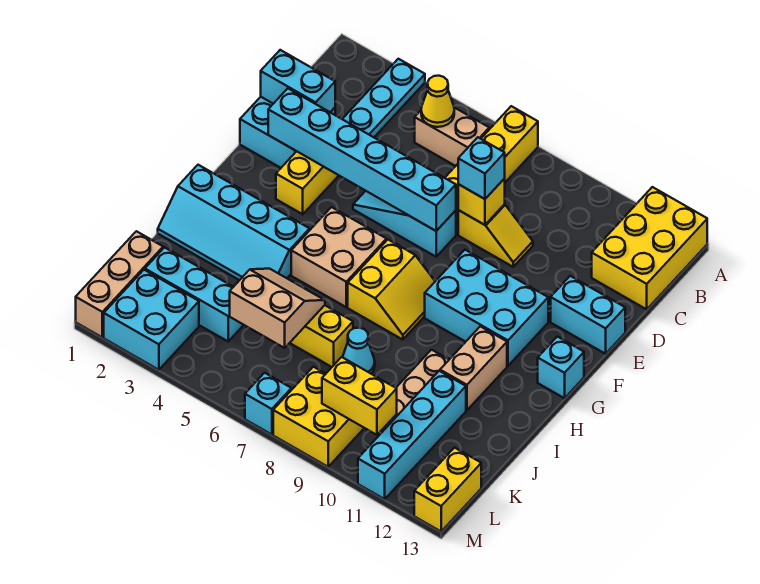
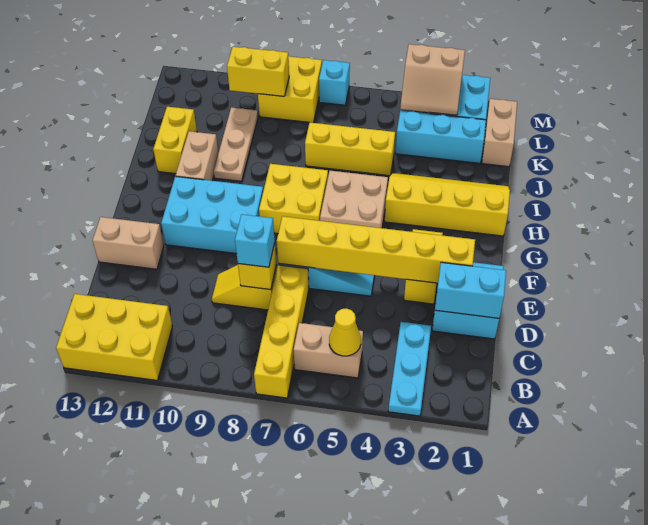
yellow 2x3 brick [592,187,707,309] -> yellow 2x3 brick turned to [56,294,173,381]
cyan 1x6 brick [268,88,456,231] -> yellow 1x6 brick [277,216,475,283]
cyan 1x2 brick [551,276,625,354] -> tan 1x2 brick [92,217,164,269]
yellow 2x2 slope [348,240,435,340] -> yellow 2x2 brick [259,164,328,234]
cyan 1x1 brick [538,336,584,398] -> none
cyan 2x4 slope [158,165,309,280] -> yellow 2x4 slope [385,173,510,236]
tan 2x2 slope [230,269,325,348] -> tan 2x2 slope moved to [400,44,465,115]
cyan 1x1 cone [343,328,375,374] -> none
cyan 1x4 brick [358,371,466,499] -> none
tan 1x3 brick [76,231,163,337] -> tan 1x2 brick [482,99,517,167]
yellow 1x2 brick [414,448,481,531] -> yellow 1x2 brick moved to [153,107,197,174]

